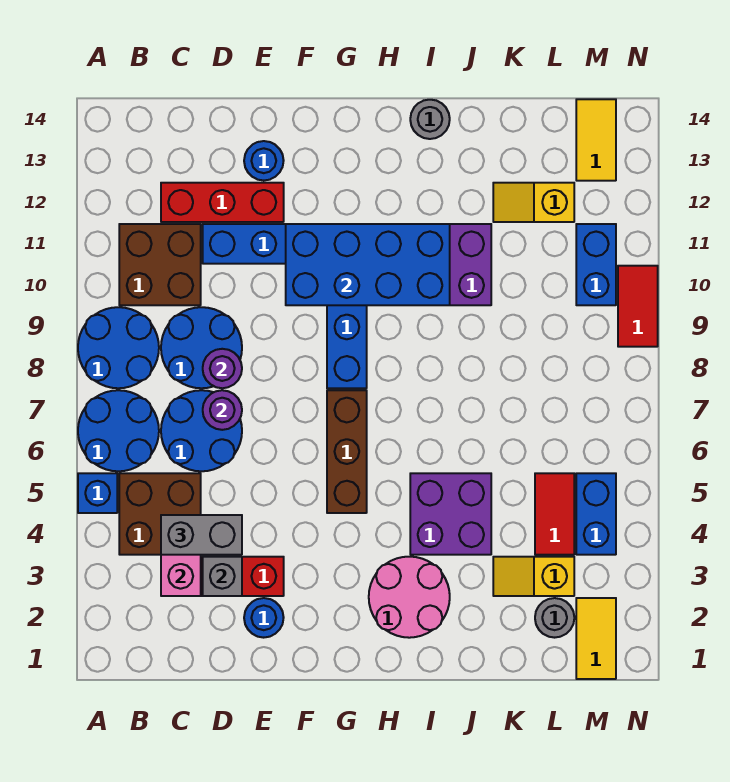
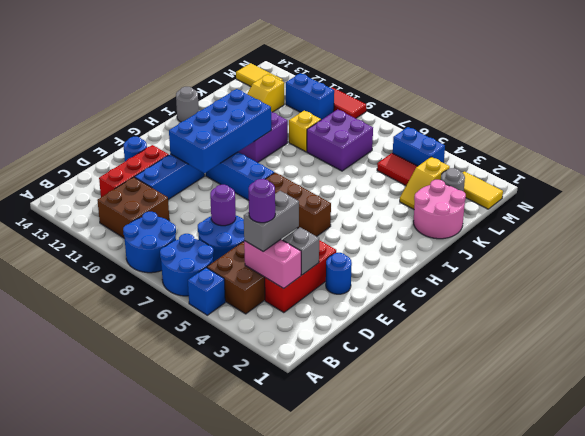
blue 2x2 round brick [161,307,242,388] -> none
purple 1x1 round brick [203,349,242,388] -> purple 1x1 round brick moved to [249,179,275,223]
pink 2x2 round brick [369,557,450,638] -> pink 2x2 round brick moved to [413,180,466,239]
purple 2x2 brick [410,473,491,555] -> purple 2x2 brick moved to [307,109,373,171]
none -> yellow 1x1 brick [289,111,321,152]

